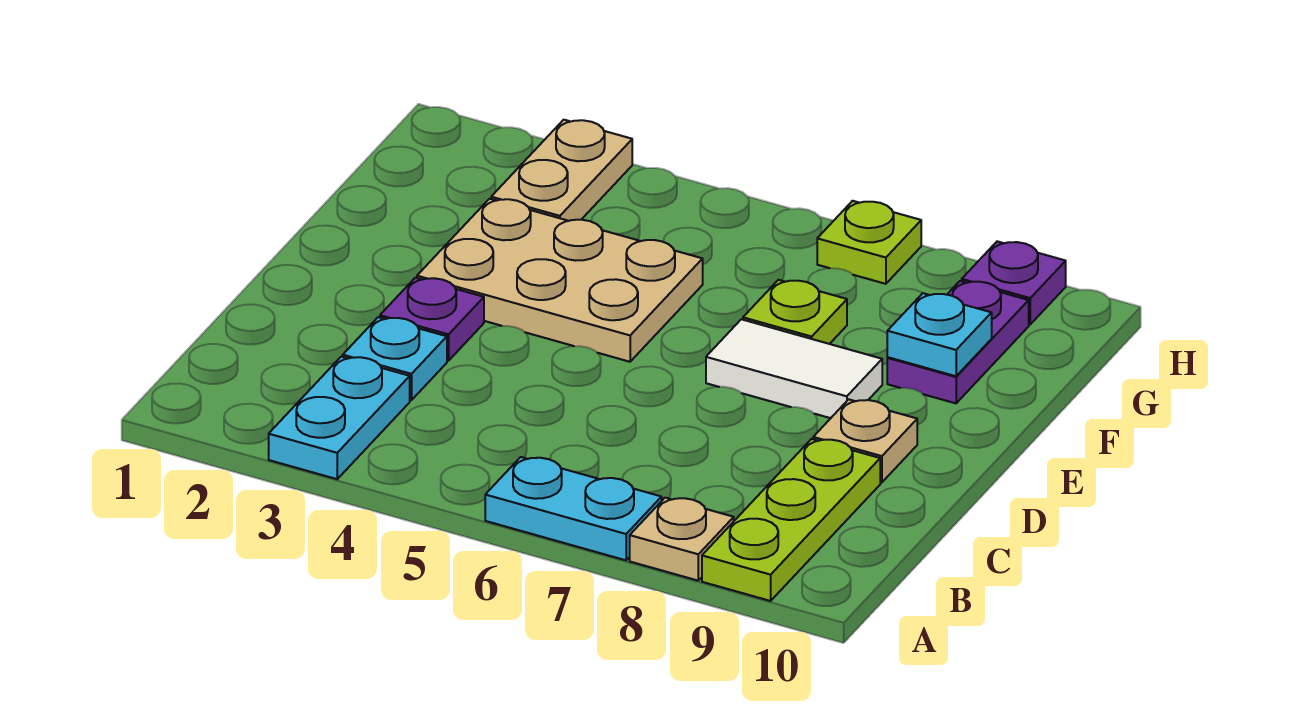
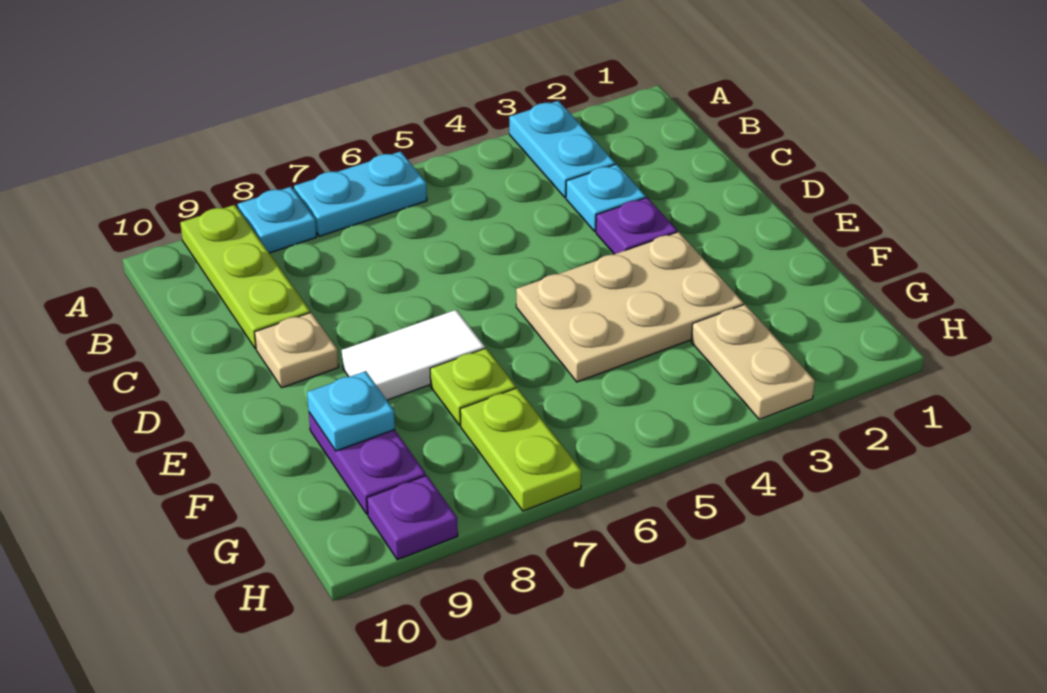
tan 1x1 plate [630,498,734,581] -> cyan 1x1 plate [238,187,317,253]
lime 1x1 plate [817,201,921,284] -> lime 1x2 plate [460,388,581,511]

